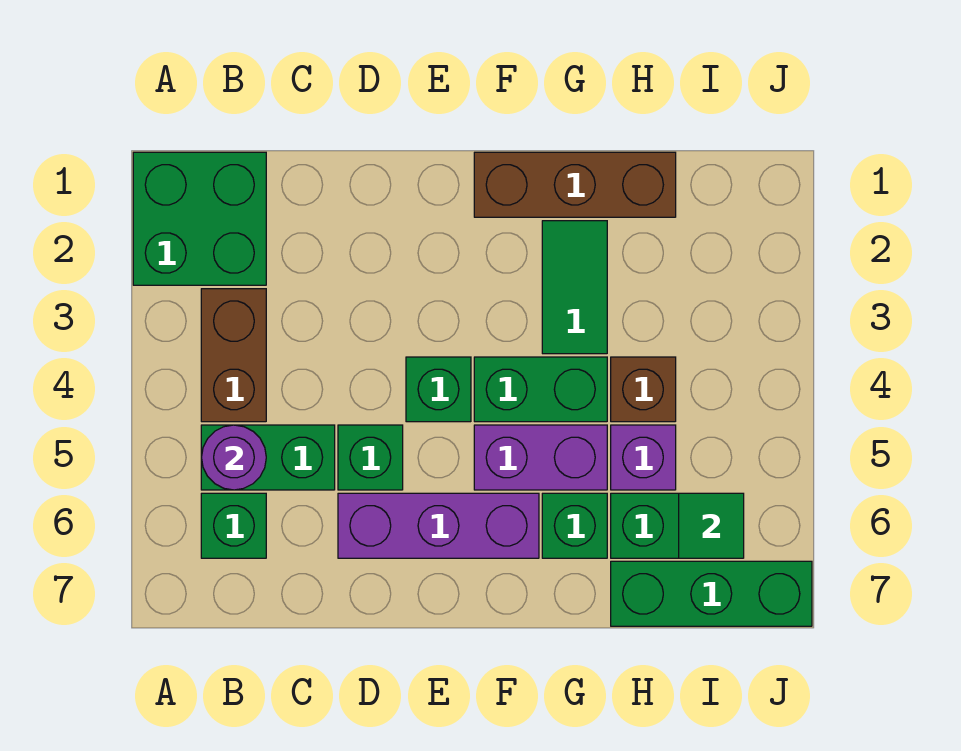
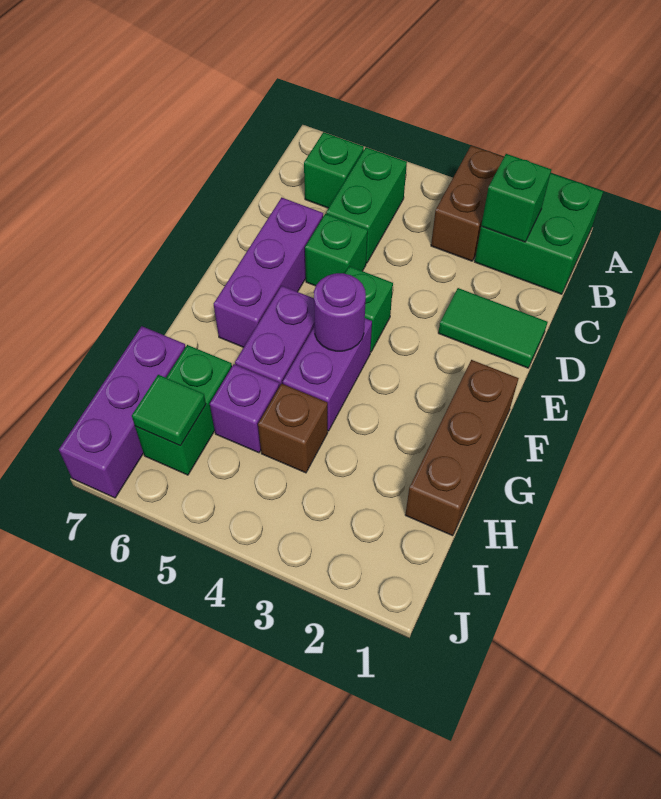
brown 1x2 brick [201,289,266,422] -> brown 1x2 brick turned to [431,146,504,261]
purple 1x1 round brick [202,425,266,490] -> purple 1x1 round brick moved to [314,273,366,351]
green 1x2 brick [474,357,607,422] -> purple 1x2 brick [283,318,372,431]
green 1x2 tile [542,221,607,354] -> green 1x2 tile moved to [438,288,548,368]
green 1x1 brick [542,493,607,558] -> green 1x1 brick moved to [481,154,551,242]
green 1x3 brick [611,561,812,626] -> purple 1x3 brick [59,326,186,498]

